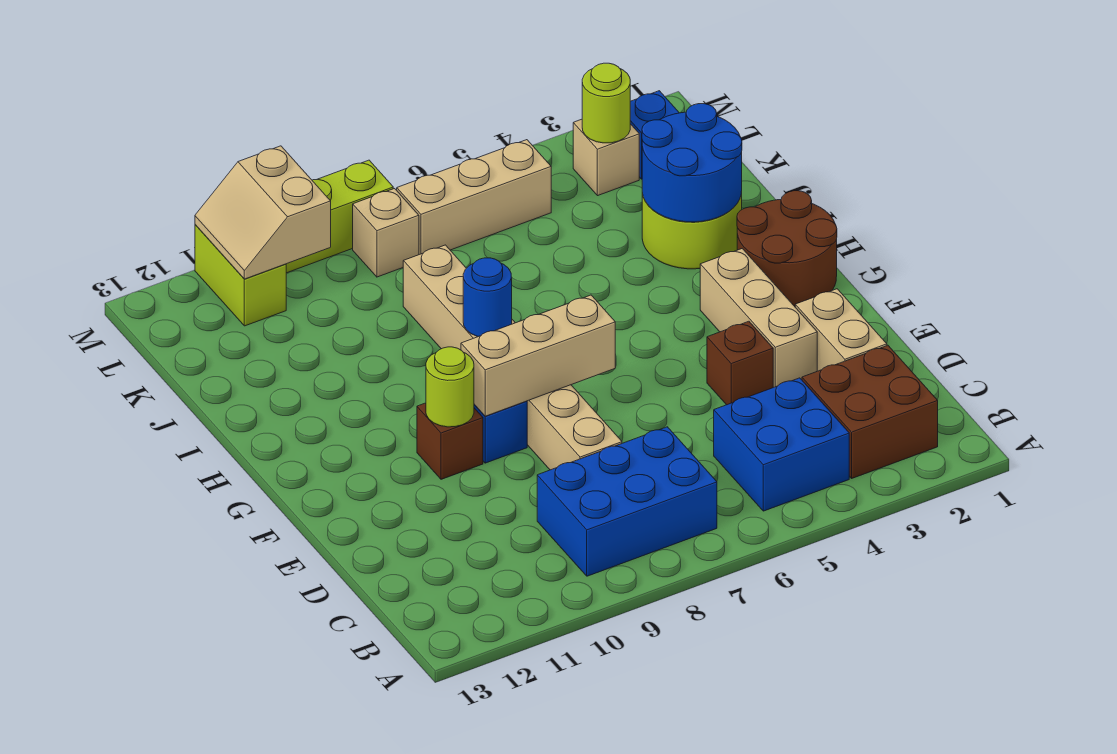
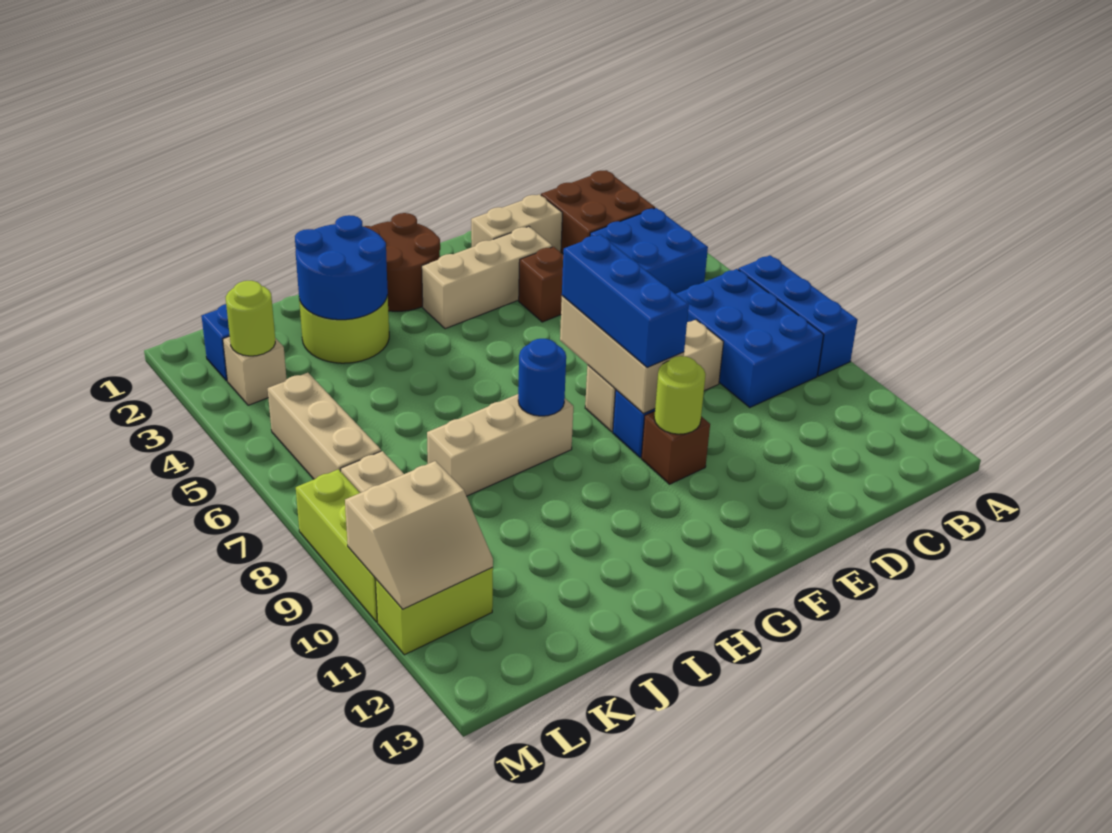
none -> blue 1x3 brick [738,255,857,376]
none -> blue 1x3 brick [562,235,689,367]

